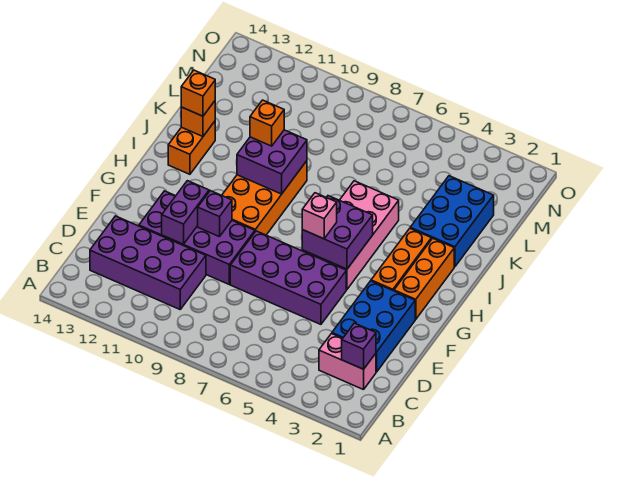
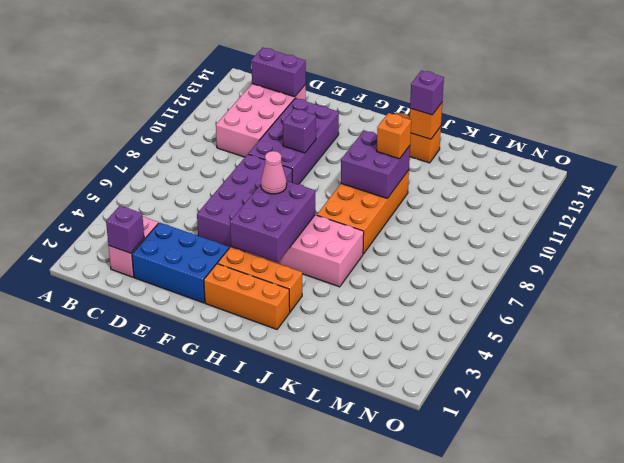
purple 2x4 brick [90,216,206,309] -> pink 2x4 brick [216,84,306,157]
purple 1x2 brick [162,181,209,244] -> purple 1x2 brick moved to [251,48,306,97]
purple 2x2 brick [302,196,373,269] -> purple 2x3 brick [230,181,315,262]
pink 1x1 brick [302,193,337,239] -> pink 1x1 cone [261,151,287,194]
orange 2x4 brick [222,161,307,235] -> orange 2x4 brick turned to [317,170,409,254]
blue 2x3 brick [410,176,494,267] -> none
orange 1x1 brick [181,70,215,116] -> purple 1x1 brick [410,71,444,115]

